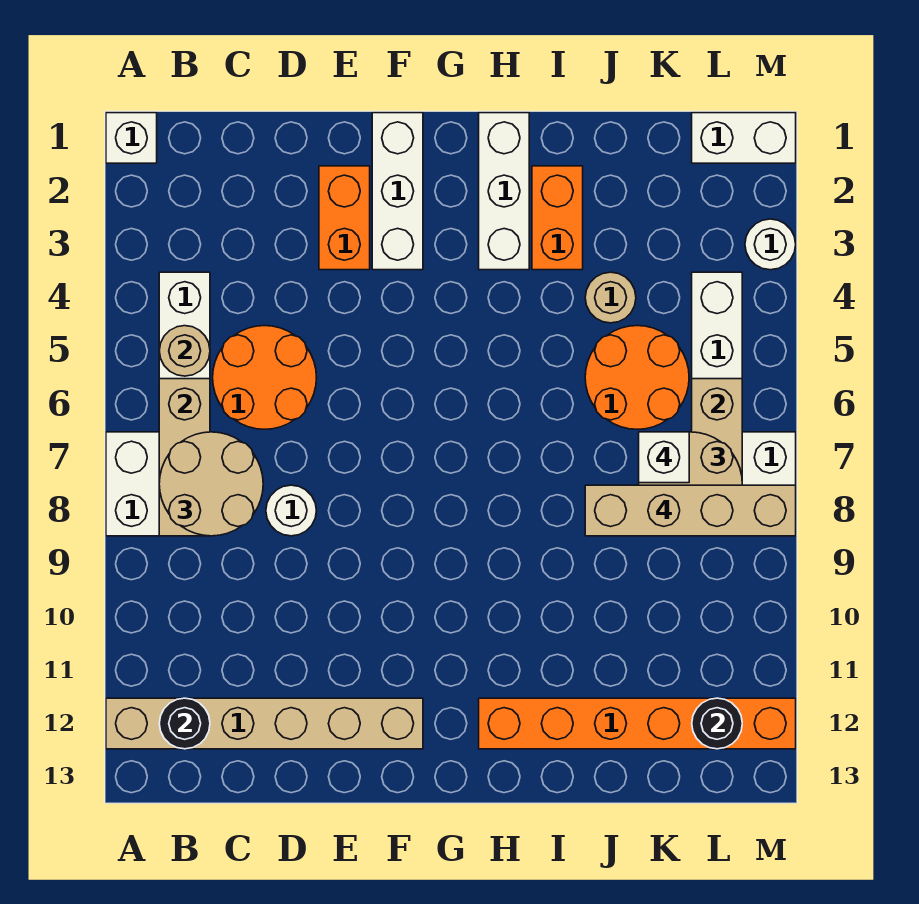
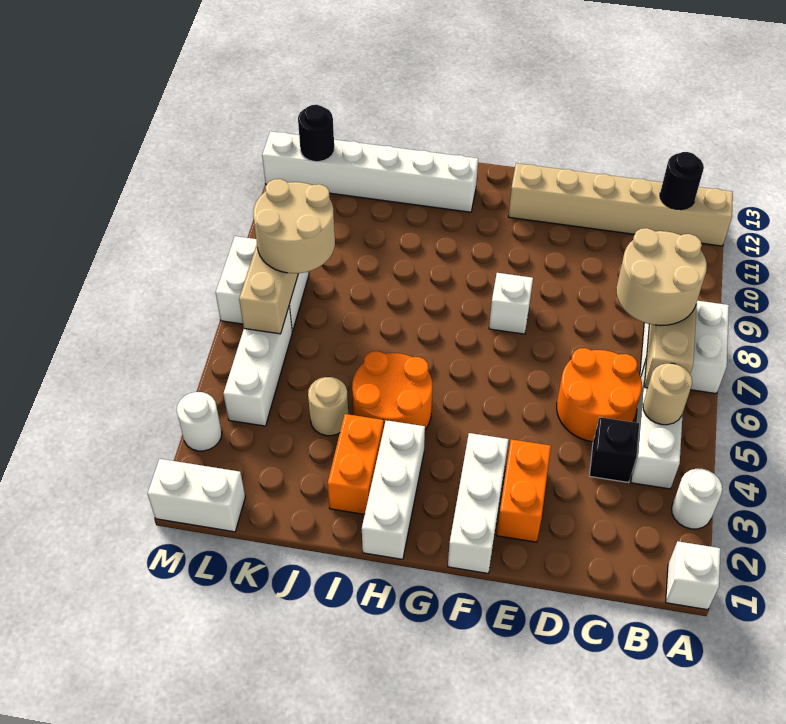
none -> black 1x1 brick [590,417,639,483]
white 1x1 round brick [266,485,317,536] -> white 1x1 round brick moved to [671,469,722,529]
orange 1x6 brick [479,698,796,749] -> white 1x6 brick [262,131,478,212]
orange 2x2 round brick [585,326,689,429] -> orange 2x2 round brick moved to [352,351,433,430]
tan 1x4 brick [585,485,796,536] -> none
white 1x1 brick [639,432,689,483] -> white 1x1 brick moved to [489,273,533,334]

